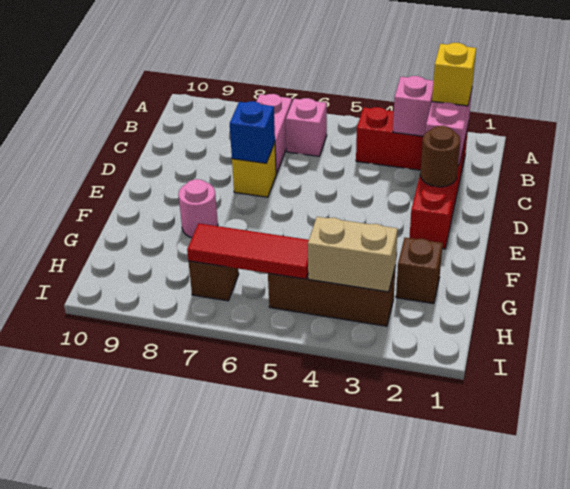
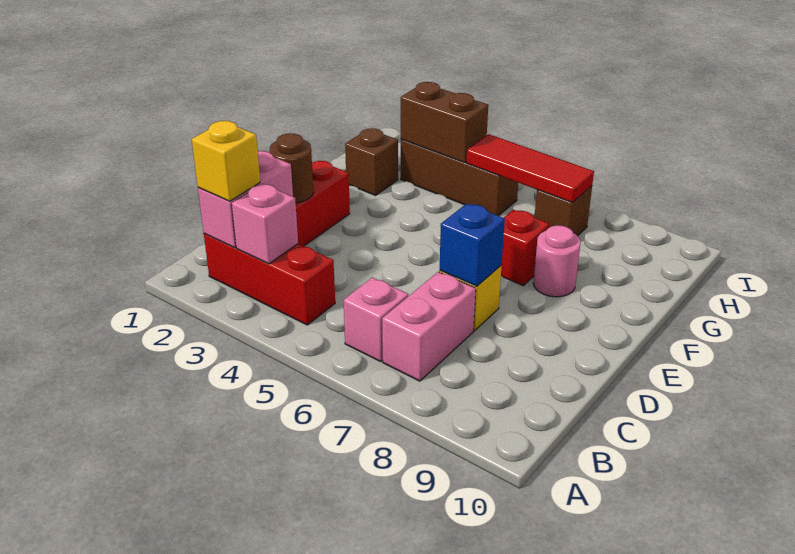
none -> red 1x1 brick [501,209,549,286]
tan 1x2 brick [308,217,398,292] -> brown 1x2 brick [401,82,488,163]

